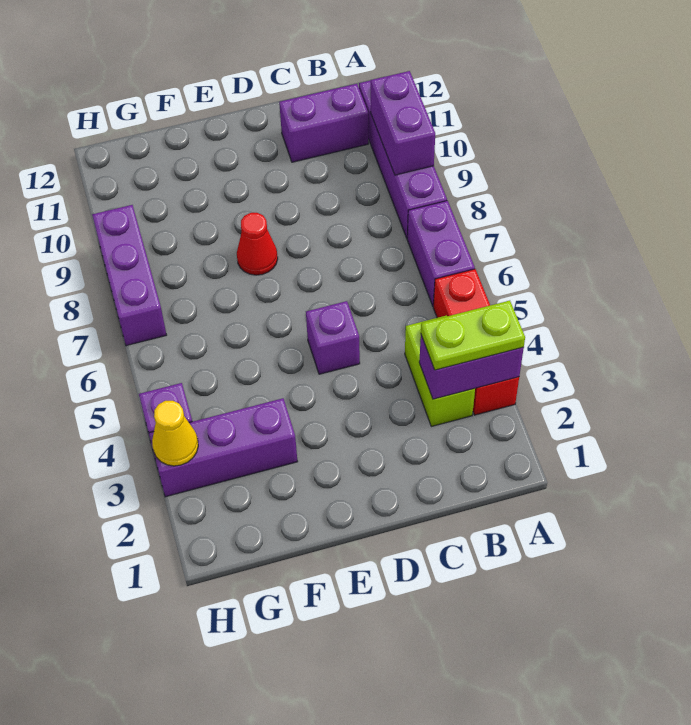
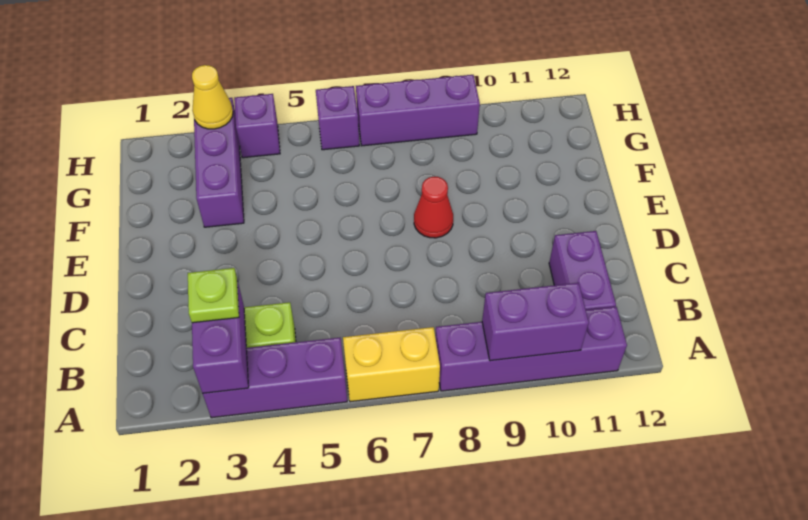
red 1x3 brick [433,269,519,415] -> purple 1x3 brick [203,338,347,418]
lime 1x2 plate [421,301,525,370] -> lime 1x1 plate [188,268,239,323]
purple 1x2 brick [407,201,475,306] -> yellow 1x2 brick [343,327,440,402]
purple 1x1 brick [306,301,360,374] -> purple 1x1 brick moved to [316,86,359,150]

